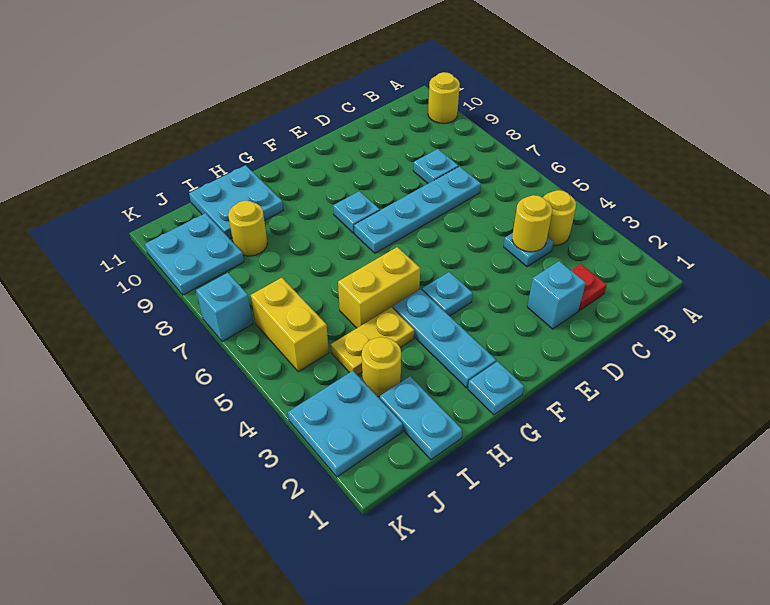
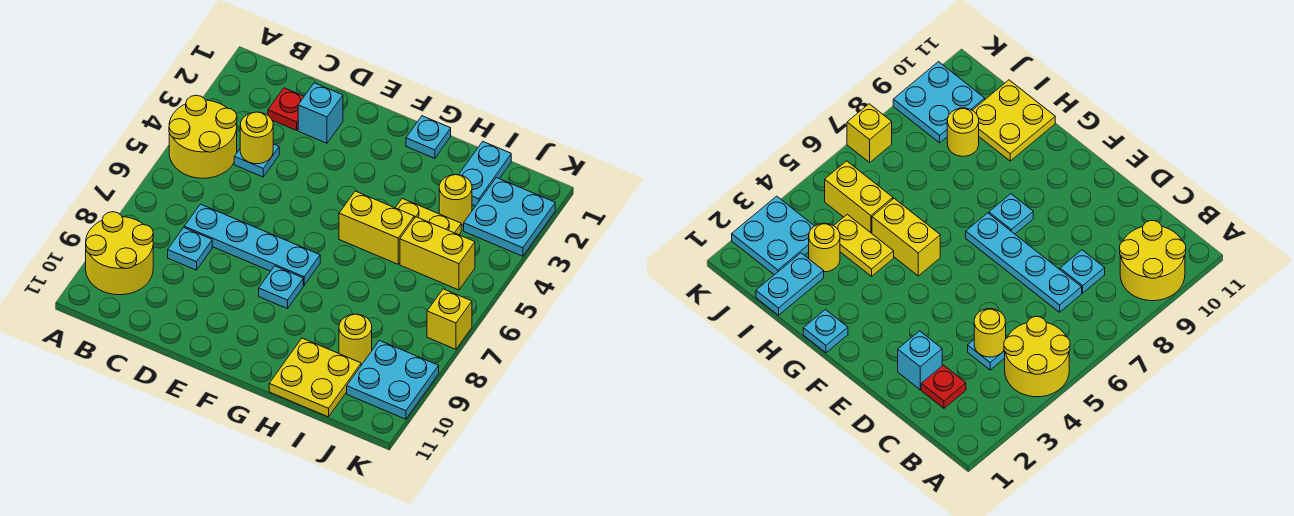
yellow 1x1 round brick [428,72,460,123] -> yellow 2x2 round brick [86,212,153,295]
yellow 1x1 round brick [543,190,576,245] -> yellow 2x2 round brick [169,95,237,178]
cyan 1x1 plate [422,272,473,316] -> none
cyan 1x3 plate [393,289,496,388] -> none
cyan 2x2 plate [189,165,283,239] -> yellow 2x2 plate [269,338,361,417]
yellow 1x2 brick [251,278,329,372] -> yellow 1x2 brick turned to [400,217,475,290]
cyan 1x1 brick [196,273,253,342] -> yellow 1x1 brick [427,289,472,349]

